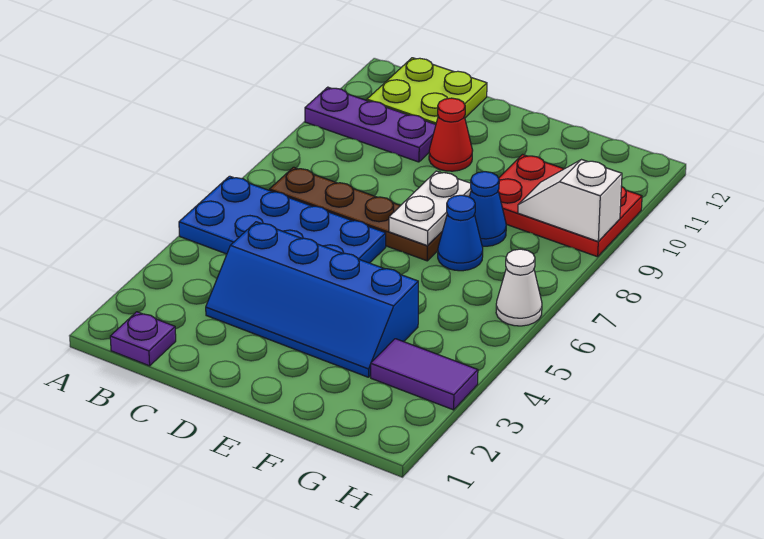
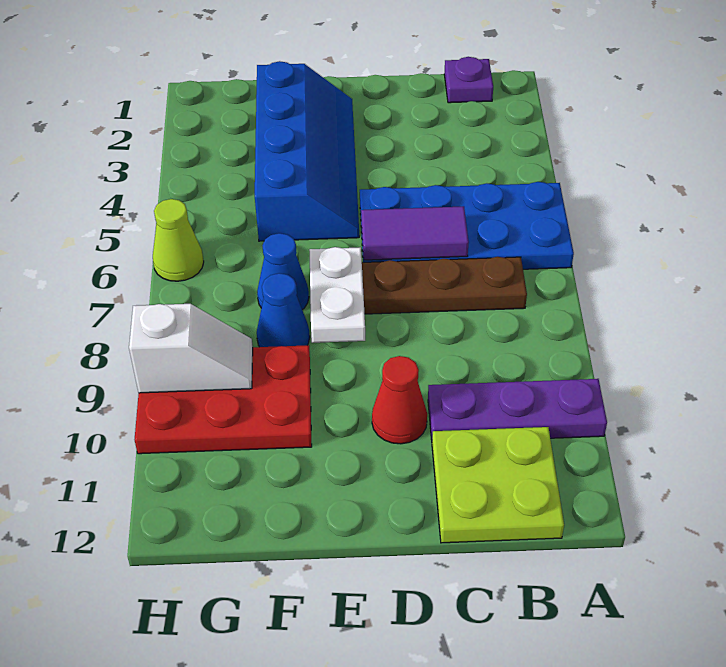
blue 2x4 slope [206,222,418,377] -> blue 2x4 slope turned to [255,61,359,241]
purple 1x2 tile [371,339,478,410] -> purple 1x2 tile moved to [361,206,469,260]
white 1x1 cone [496,249,542,326] -> lime 1x1 cone [153,199,204,281]

